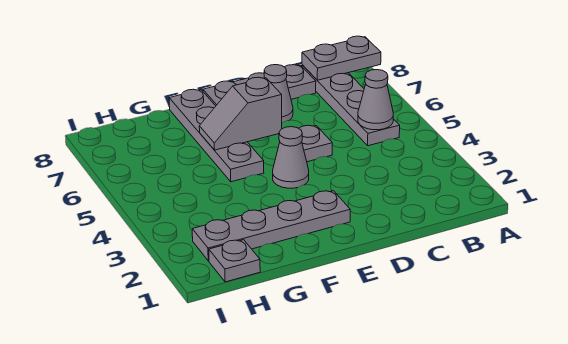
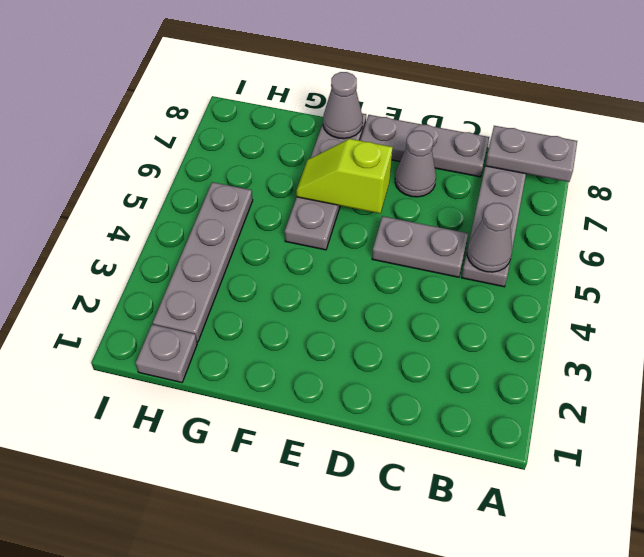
grey 1x1 plate [299,125,332,162] -> grey 1x2 plate [372,216,468,277]
grey 1x4 plate [192,191,350,261] -> grey 1x4 plate turned to [153,182,253,342]
grey 1x1 cone [273,127,309,188] -> grey 1x1 cone moved to [323,72,363,139]
grey 1x2 slope [199,77,282,150] -> lime 1x2 slope [296,139,393,213]

